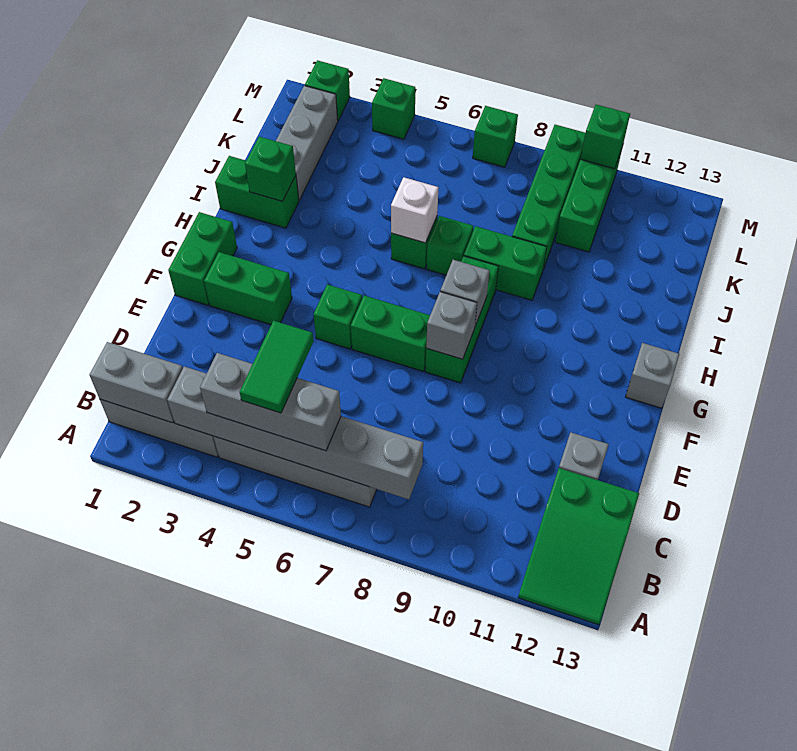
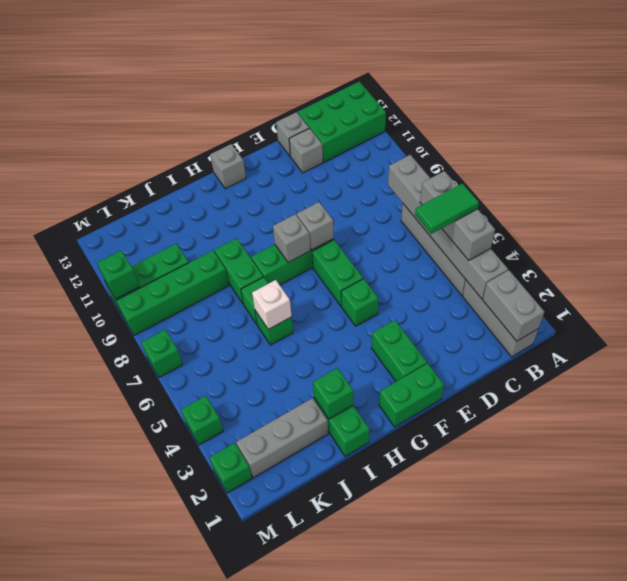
green 2x3 slope [518,468,639,625] -> green 2x3 brick [298,82,386,162]
none -> grey 1x1 brick [276,112,309,156]

